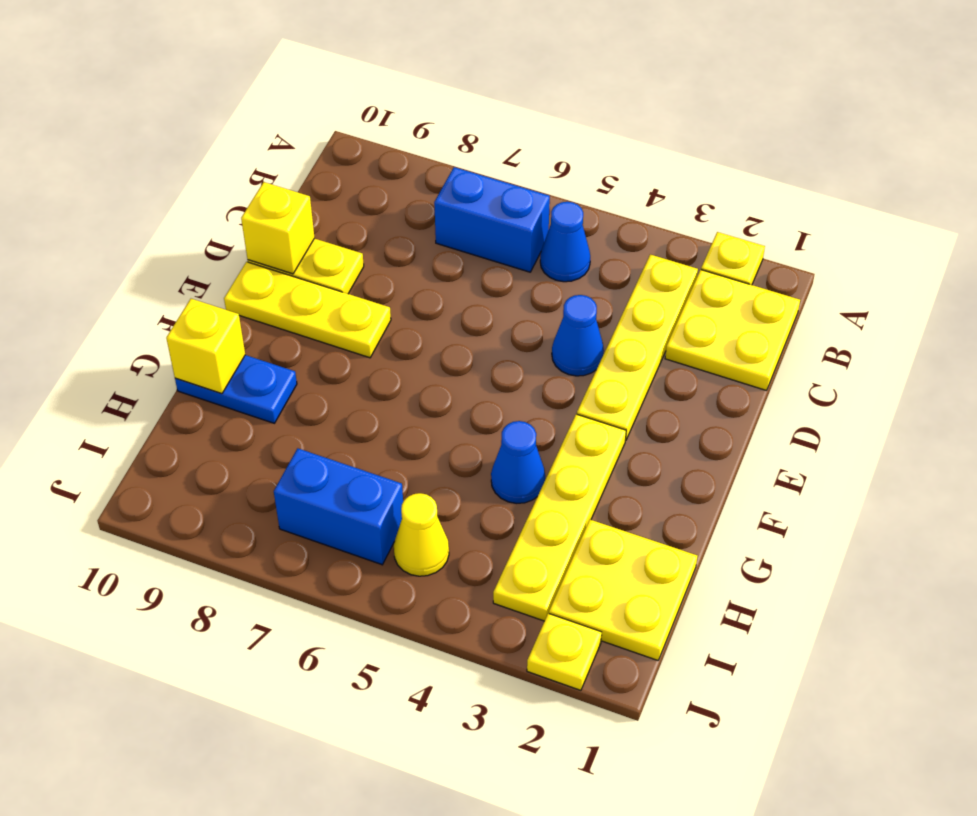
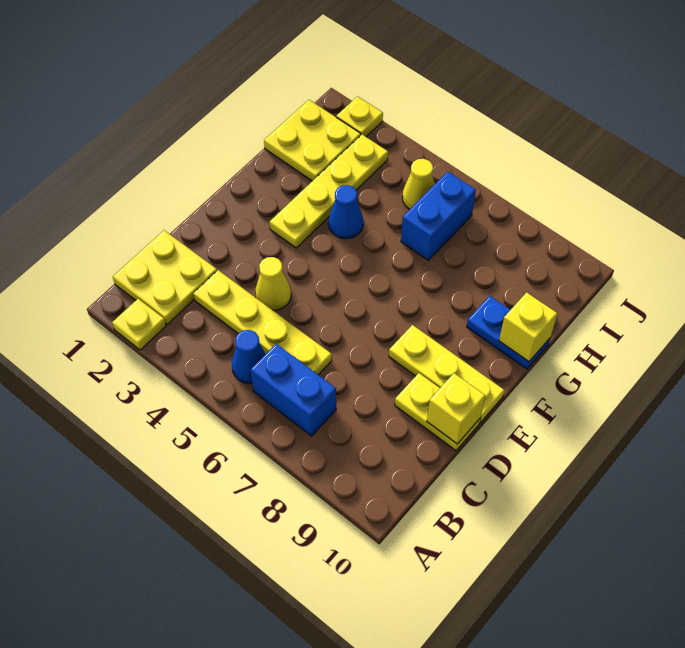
yellow 1x4 plate [577,254,698,441] -> yellow 1x4 plate turned to [194,270,332,375]
blue 1x1 cone [552,295,604,376] -> yellow 1x1 cone [255,257,291,310]
blue 1x2 brick [274,448,403,565] -> blue 1x2 brick turned to [401,172,476,260]

